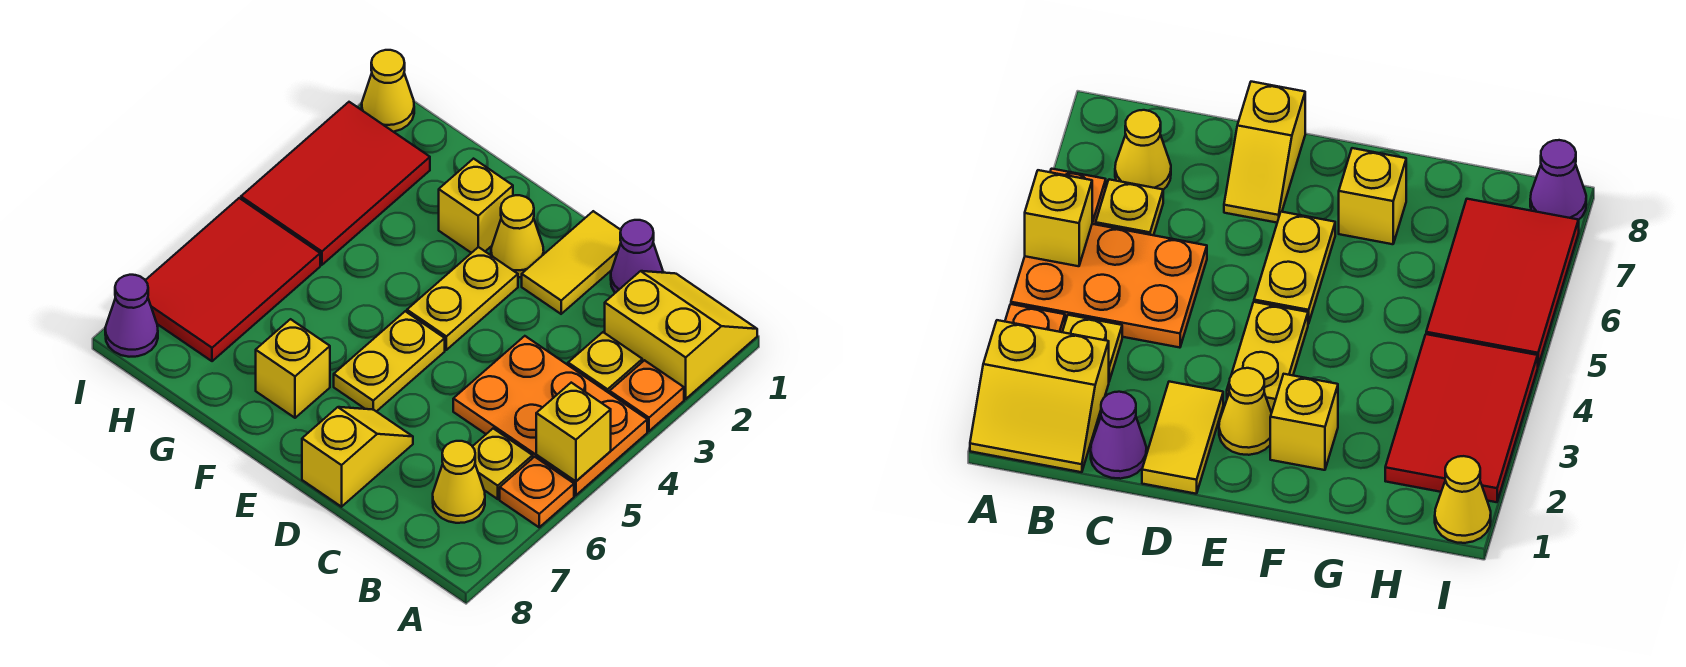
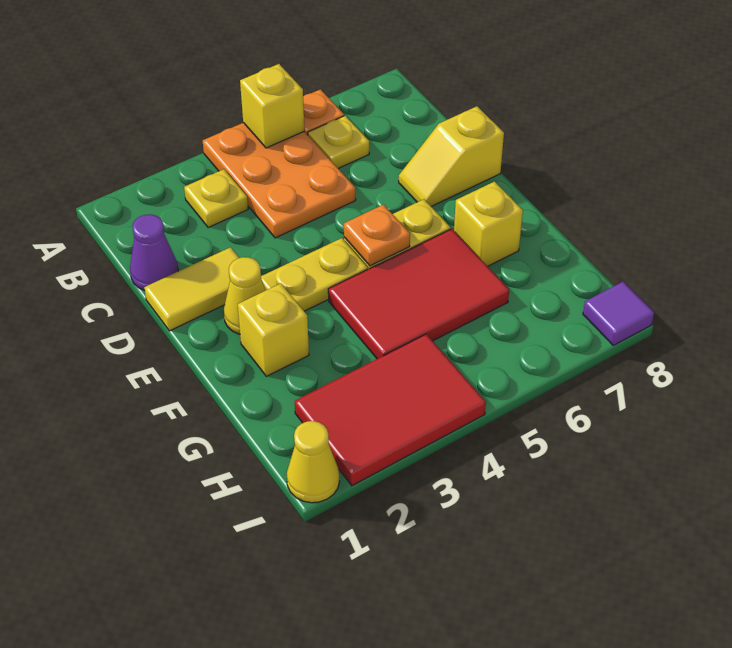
yellow 2x2 slope [605,271,757,399] -> none
orange 1x1 plate [610,360,684,431] -> orange 1x1 plate moved to [344,205,410,266]
yellow 1x1 cone [433,441,485,523] -> none
red 2x3 tile [145,198,320,361] -> red 2x3 tile moved to [328,229,509,359]
purple 1x1 cone [105,275,158,357] -> purple 1x1 tile [583,282,654,345]

